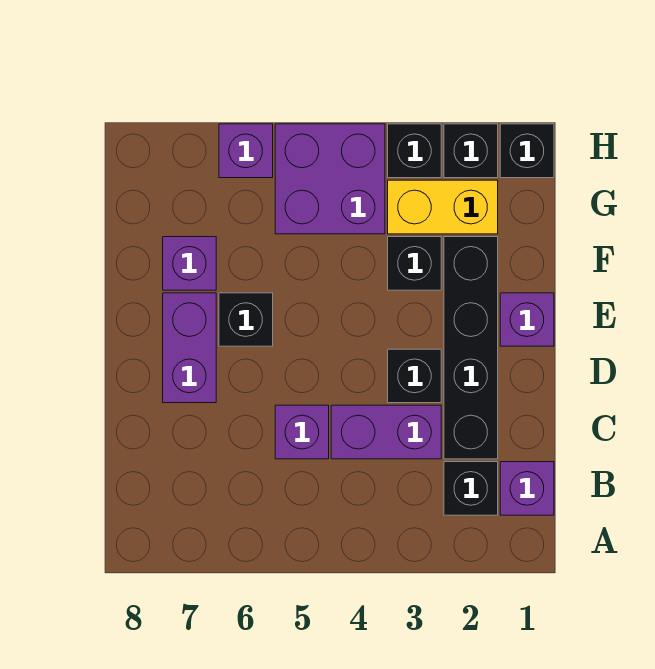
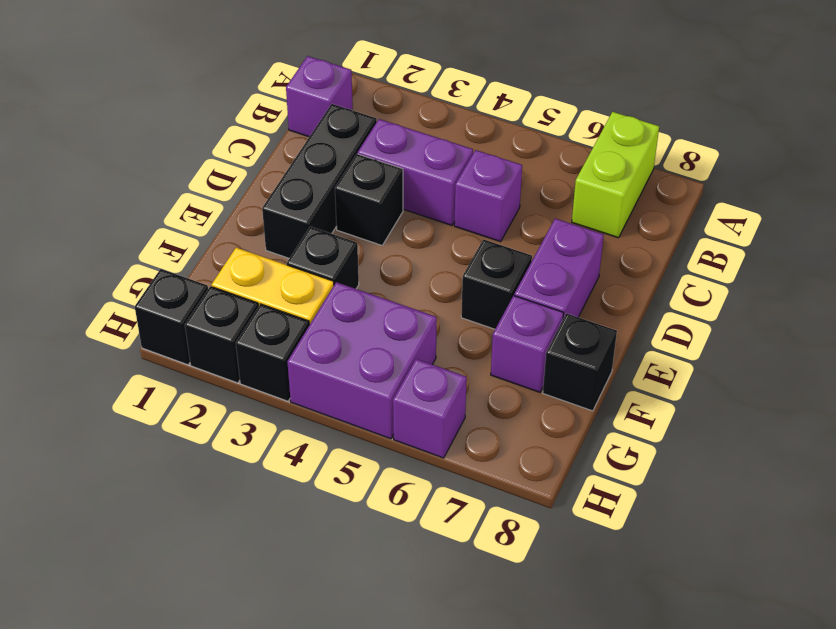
none -> lime 1x2 brick [572,112,659,238]
black 1x1 brick [444,462,498,515] -> black 1x1 brick moved to [543,313,617,411]
black 1x4 brick [444,237,498,459] -> black 1x3 brick [262,104,377,258]
purple 1x1 brick [500,293,554,346] -> none

